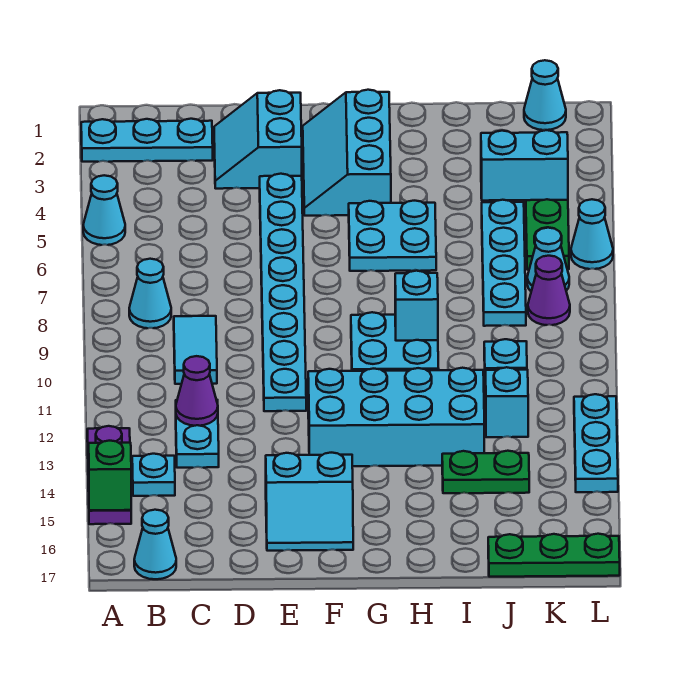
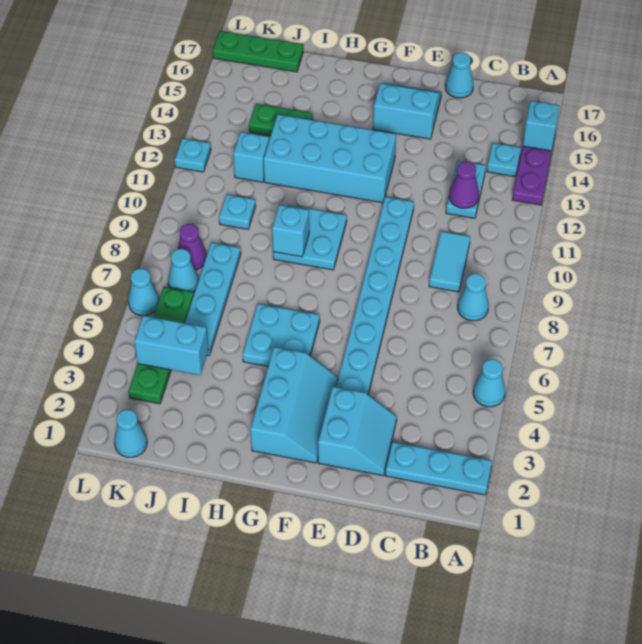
green 1x1 brick [88,441,131,510] -> cyan 1x1 brick [523,101,559,151]
cyan 1x1 cone [134,510,176,579] -> cyan 1x1 cone moved to [445,53,473,98]
cyan 1x3 plate [574,394,618,492] -> cyan 1x1 plate [175,138,211,172]

